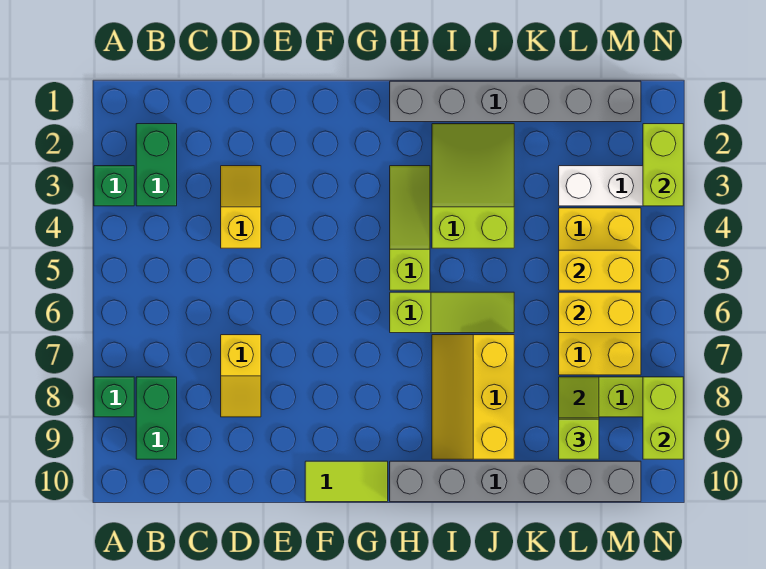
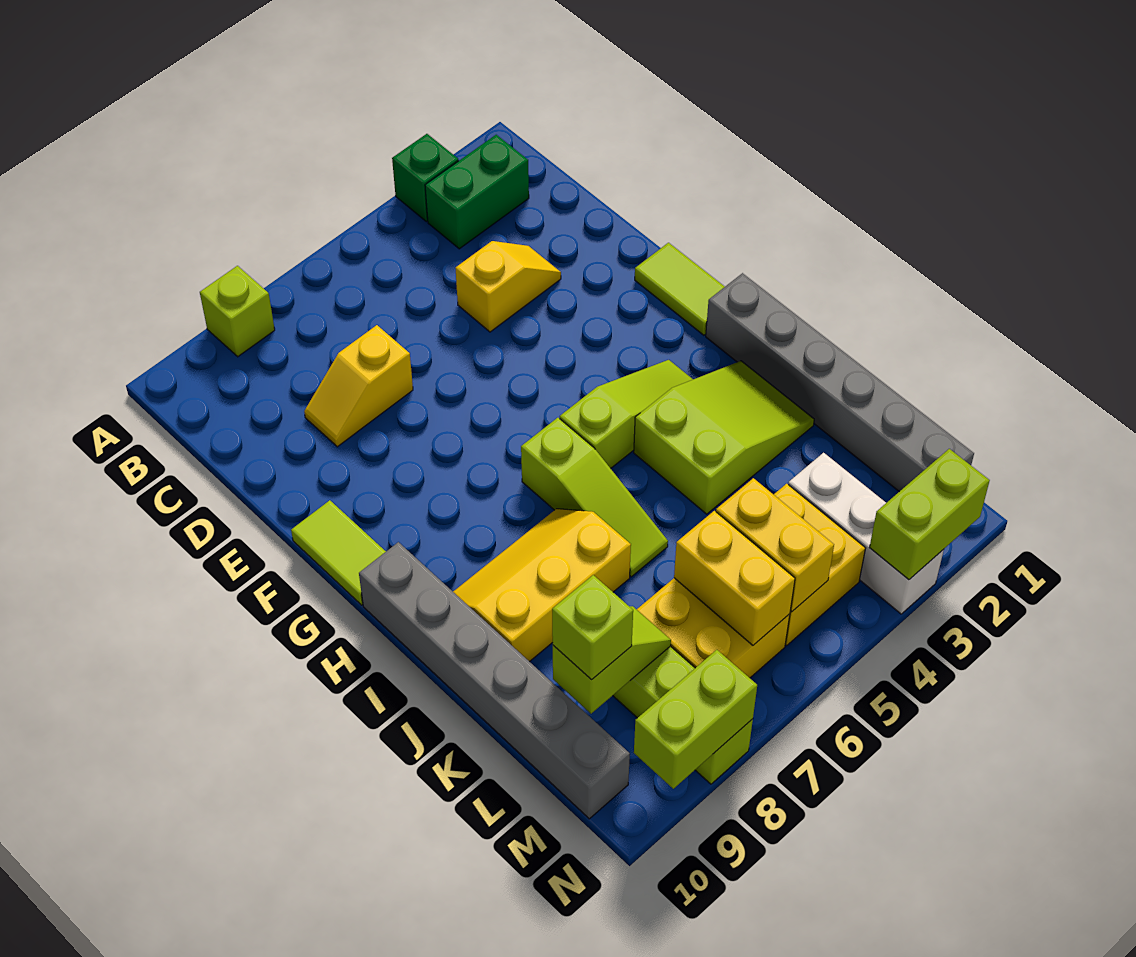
green 1x1 brick [94,377,134,417] -> lime 1x1 brick [200,266,275,357]
green 1x2 brick [136,377,177,459] -> none
none -> lime 1x2 tile [635,243,725,335]

